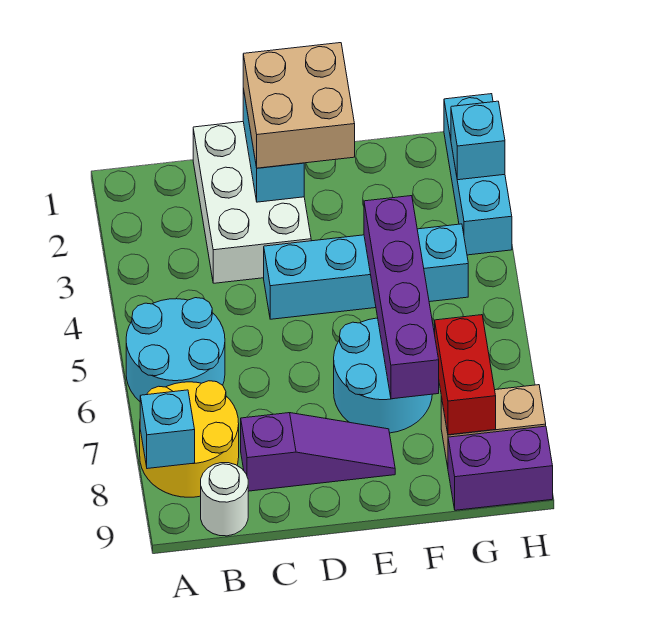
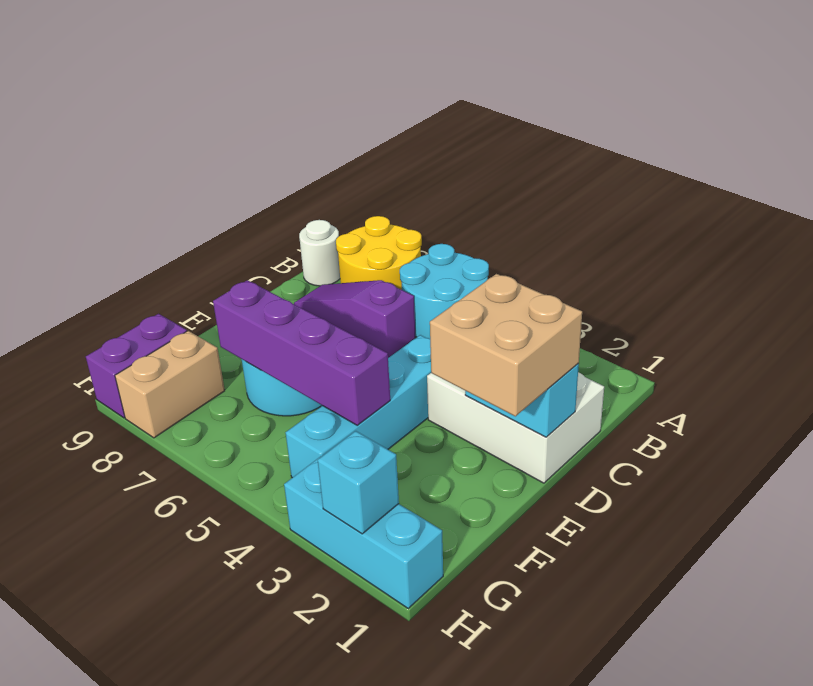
cyan 1x1 brick [140,390,195,469] -> none
purple 1x3 slope [241,413,395,491] -> purple 1x3 slope turned to [294,280,416,358]
red 1x2 brick [435,315,496,435] -> none

